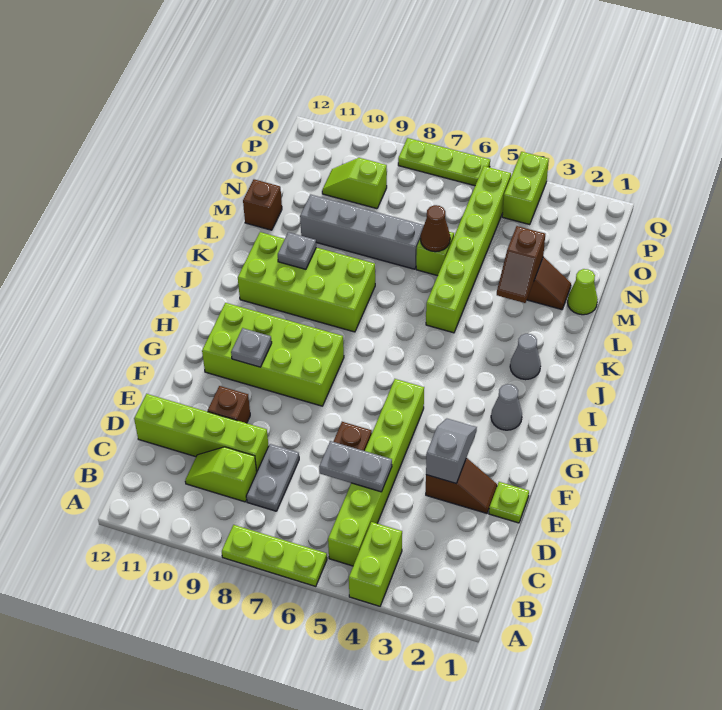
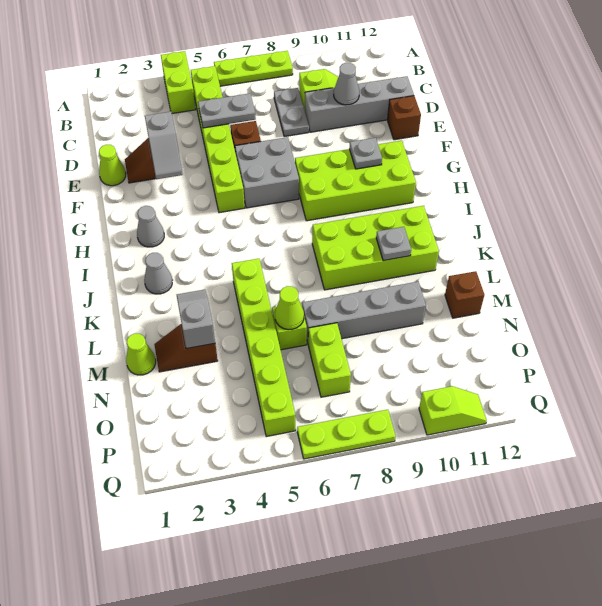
lime 1x4 brick [134,394,269,471] -> grey 1x4 brick [305,76,414,132]
none -> grey 1x1 cone [334,63,359,105]
lime 1x1 plate [489,482,529,523] -> lime 1x1 cone [99,145,126,186]
brown 1x1 brick [208,386,250,423] -> brown 1x1 brick moved to [388,96,421,140]
none -> grey 2x2 brick [235,137,299,208]
brown 1x2 slope [497,226,545,303] -> grey 1x2 slope [177,290,215,349]
brown 1x1 cone [421,205,450,252] -> lime 1x1 cone [275,286,304,330]
lime 1x2 slope [322,158,387,209] -> lime 1x2 slope moved to [419,386,487,435]
lime 1x2 brick [502,152,549,225] -> lime 1x2 brick moved to [308,323,351,397]

